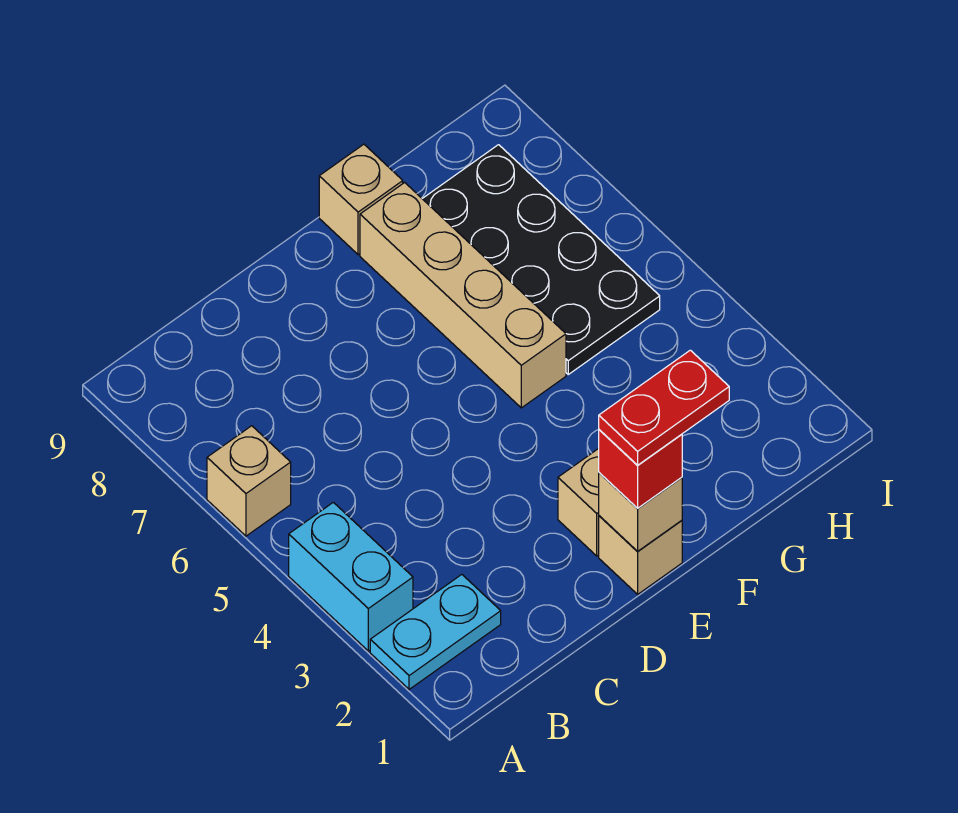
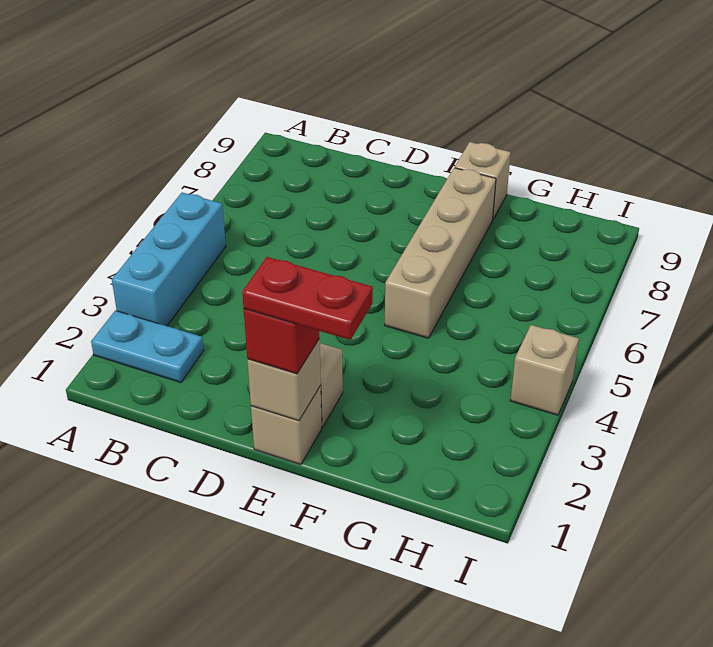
cyan 1x2 brick [289,502,413,651] -> cyan 1x3 brick [112,193,226,326]
tan 1x1 brick [207,426,291,536] -> tan 1x1 brick moved to [510,325,579,415]
black 2x4 plate [422,145,660,374] -> none

